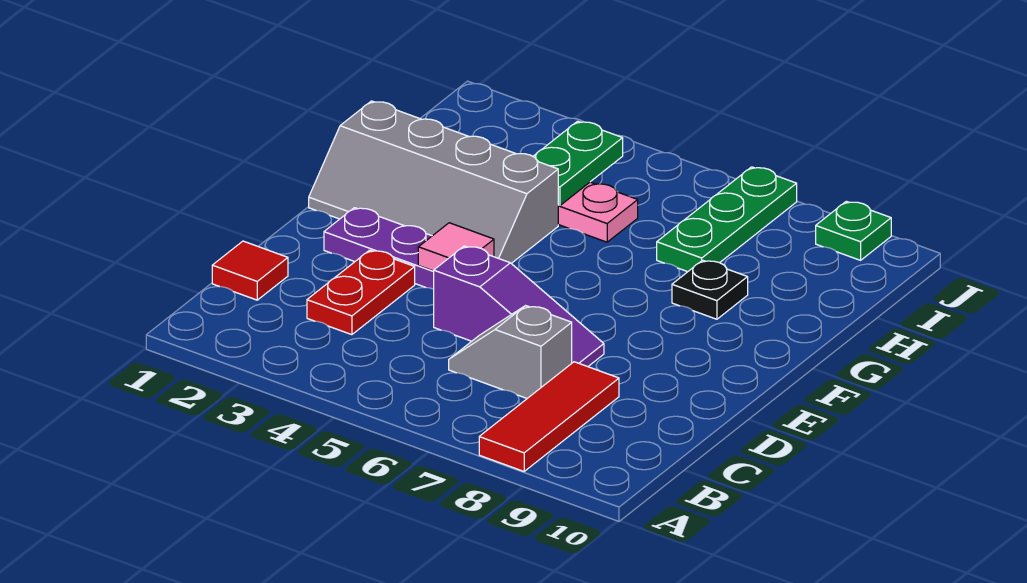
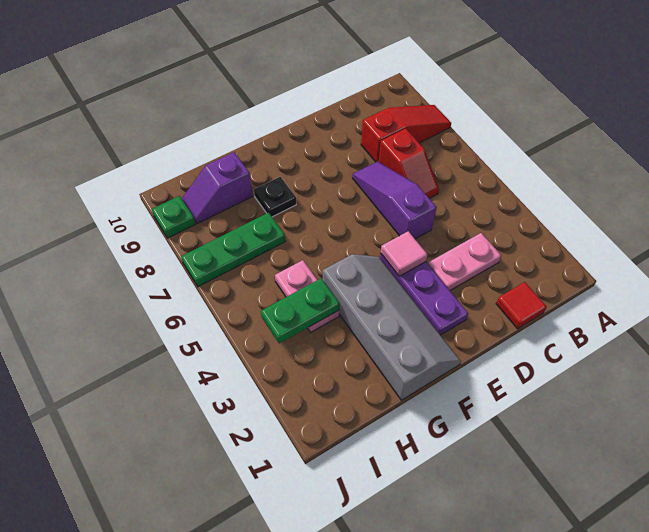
red 1x3 tile [479,362,619,471] -> red 1x3 slope [361,105,451,162]
red 1x2 plate [307,250,415,335] -> pink 1x2 plate [428,233,501,291]
grey 1x2 slope [449,306,572,398] -> red 1x2 slope [379,128,439,198]
none -> purple 1x2 slope [182,152,253,224]

